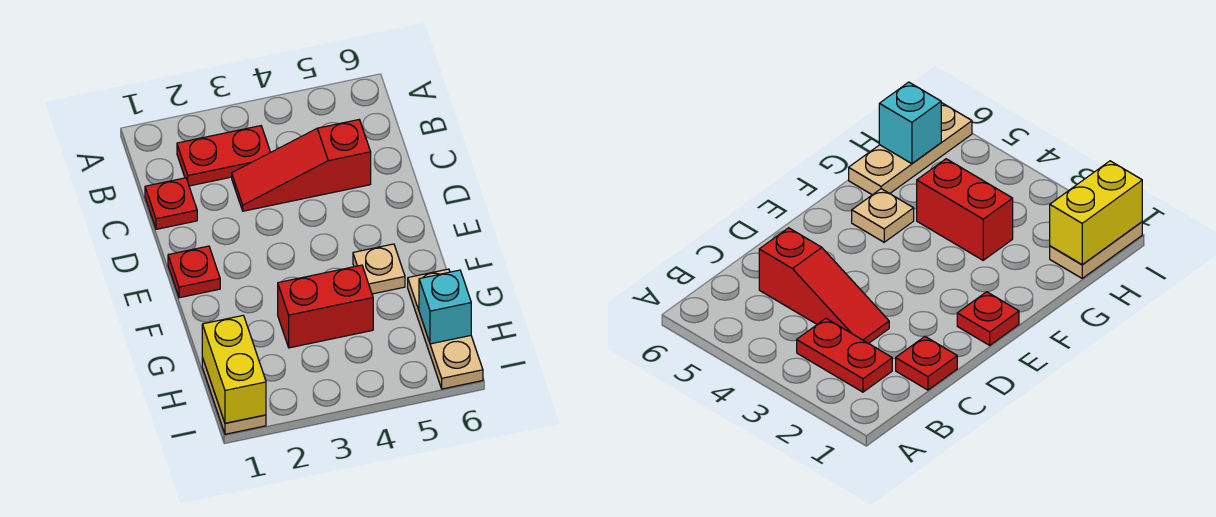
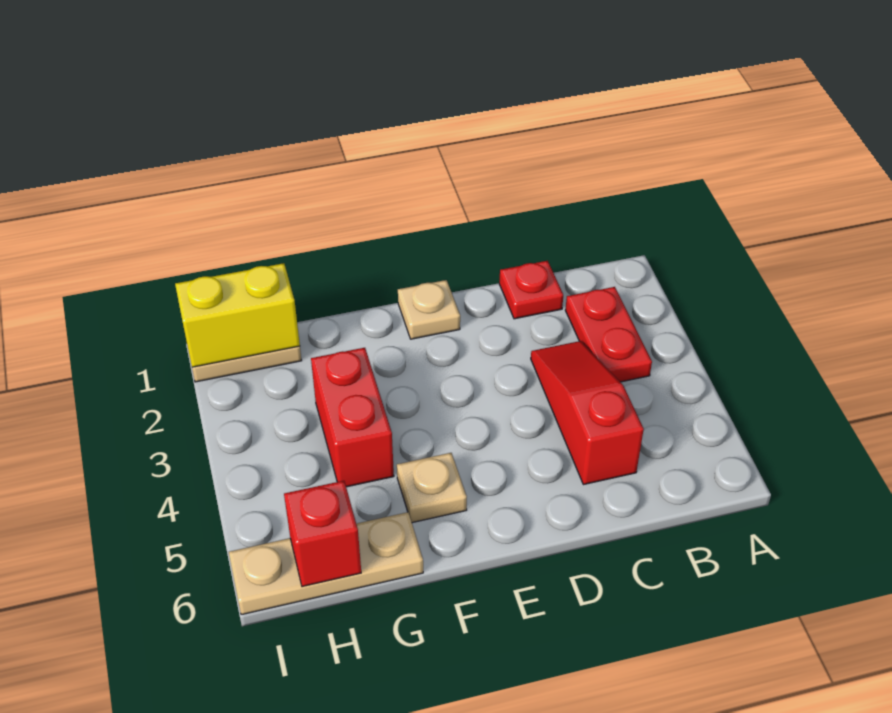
red 1x1 plate [168,246,220,298] -> tan 1x1 plate [398,280,460,339]
cyan 1x1 brick [419,270,471,344] -> red 1x1 brick [284,481,361,587]

